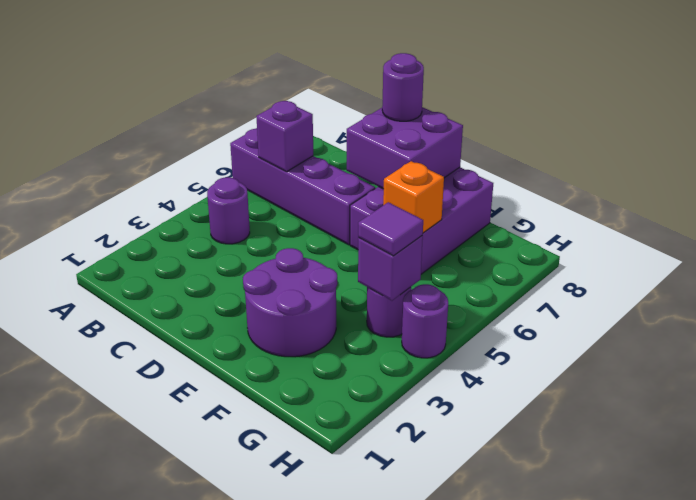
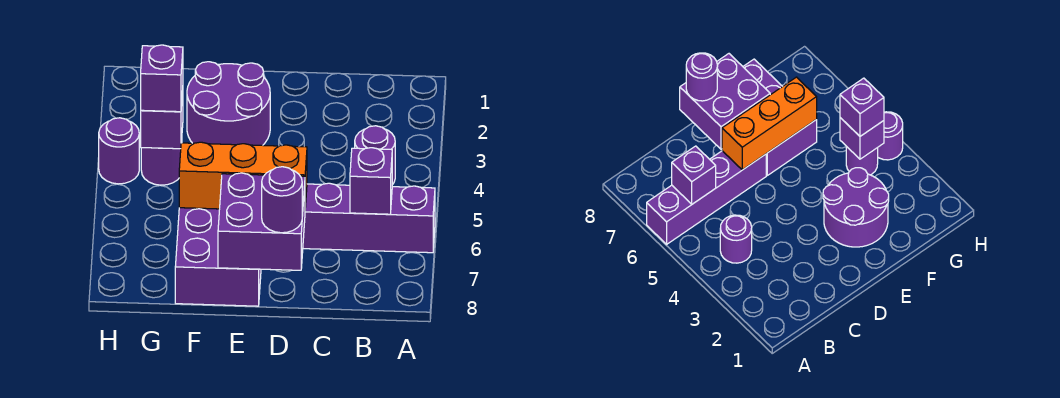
orange 1x1 brick [383,161,444,233] -> orange 1x3 brick [179,142,307,209]
purple 1x1 tile [358,202,423,256] -> purple 1x1 brick [141,45,183,112]

